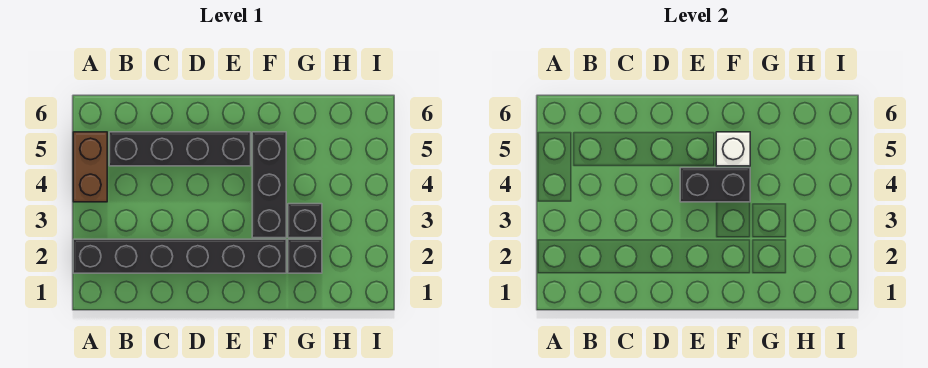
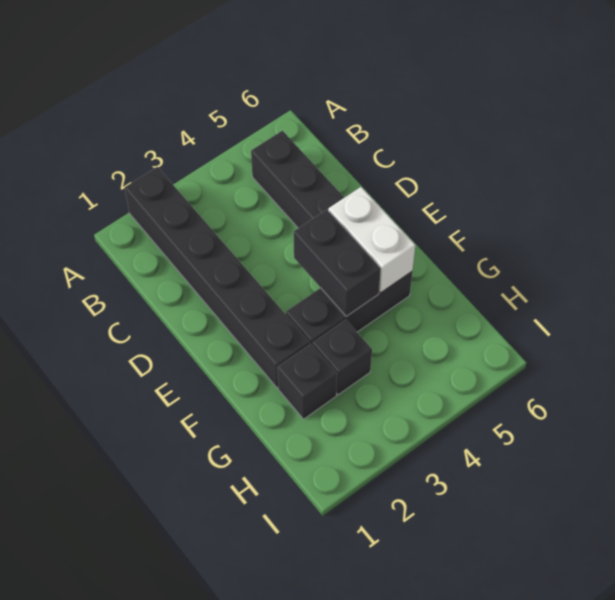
brown 1x2 brick [73,132,107,202] -> none
white 1x1 brick [716,132,750,166] -> white 1x2 brick [328,187,415,293]

